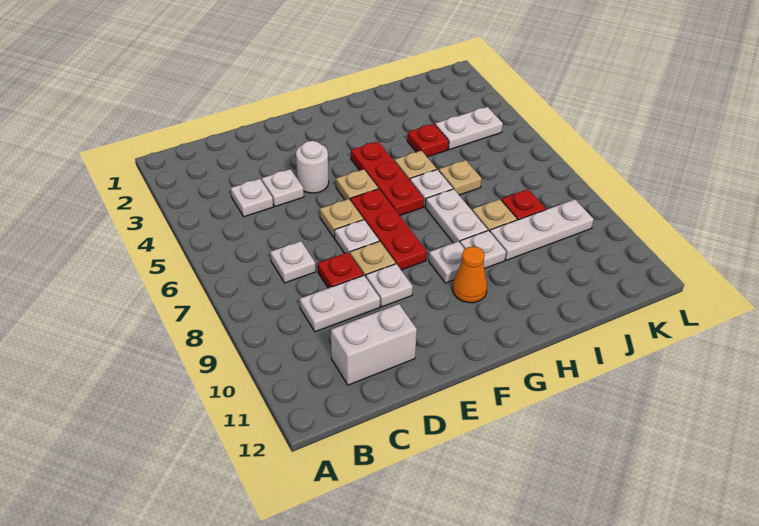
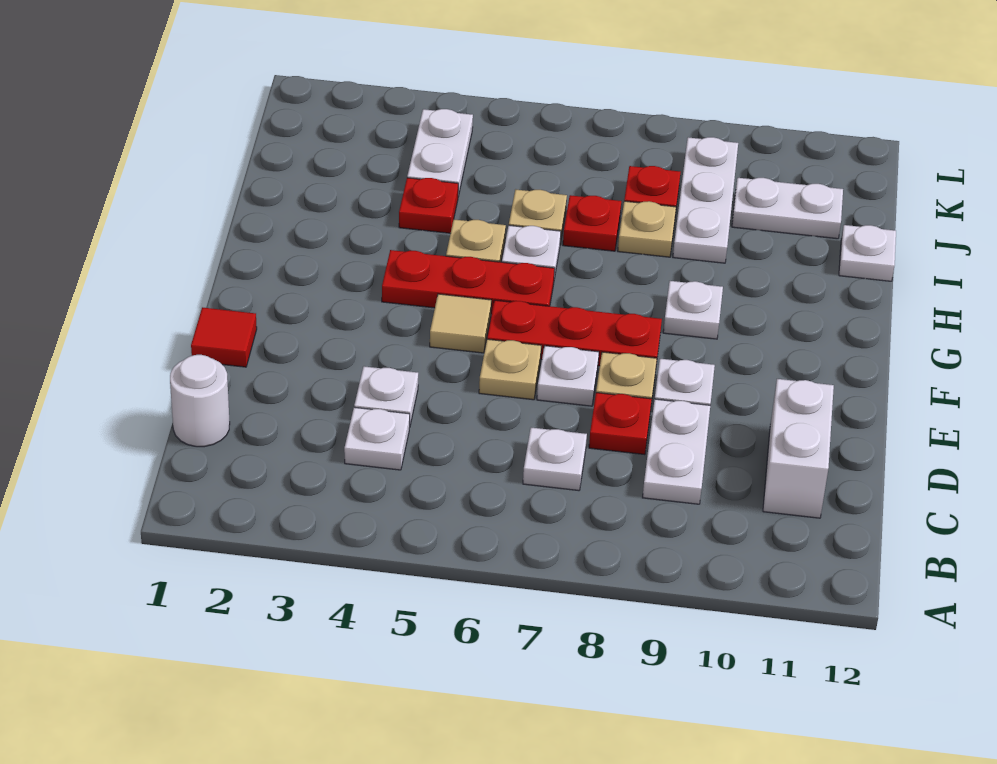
none -> red 1x1 tile [191,307,257,367]
white 1x1 round brick [296,141,329,193] -> white 1x1 round brick moved to [170,355,230,447]
tan 1x1 plate [336,169,378,200] -> tan 1x1 tile [430,294,492,353]
orange 1x1 cone [452,247,487,303] -> none
white 1x2 plate [425,189,488,243] -> white 1x2 plate moved to [732,178,843,239]
white 1x1 plate [460,231,506,269] -> white 1x1 plate moved to [839,225,896,281]
none -> red 1x1 plate [563,195,621,251]

